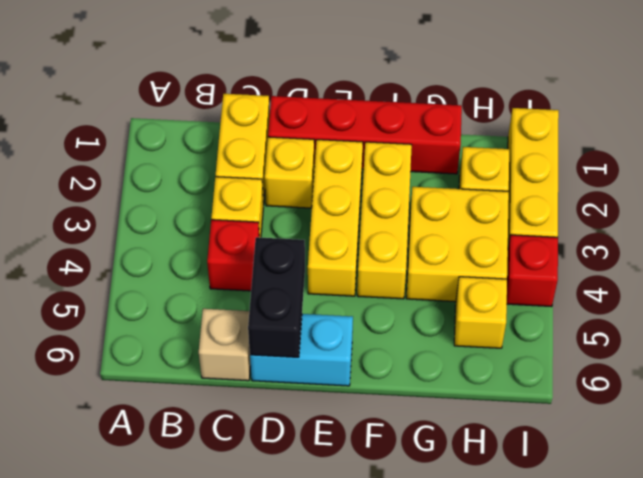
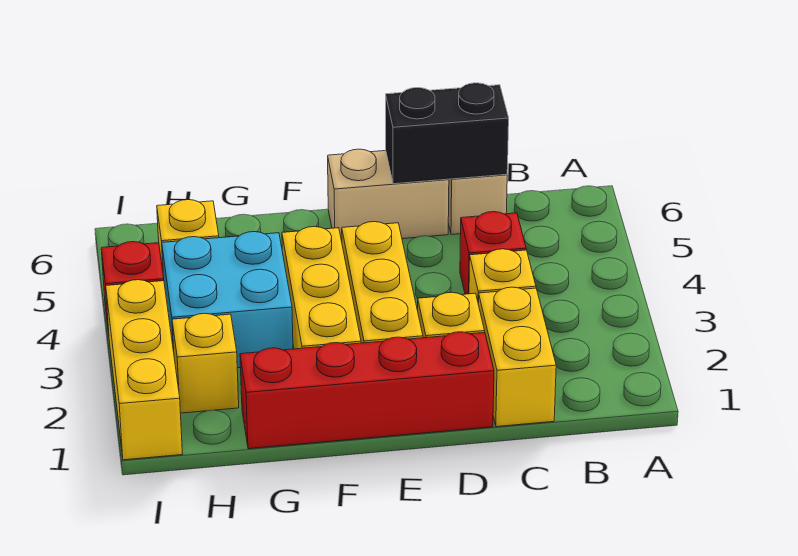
black 1x2 brick [248,237,305,357] -> black 1x2 brick turned to [386,83,509,184]
cyan 1x2 brick [250,314,353,386] -> tan 1x2 brick [328,149,449,241]
yellow 2x2 brick [406,187,509,302] -> cyan 2x2 brick [162,232,293,368]

